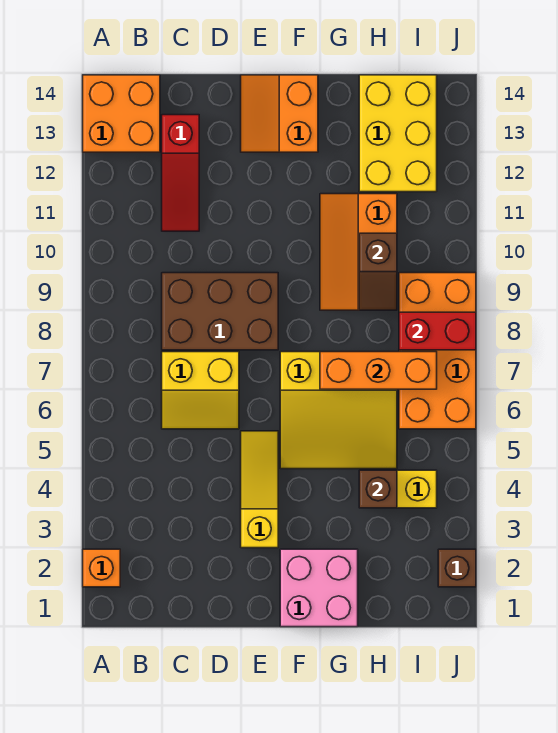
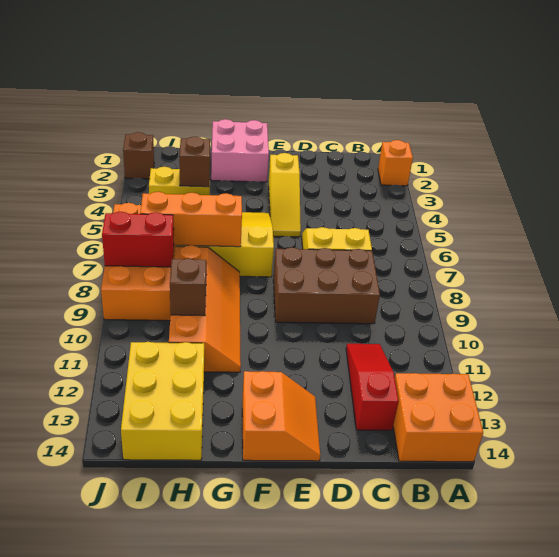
orange 2x3 slope [320,194,397,310] -> orange 2x4 slope [169,245,241,372]

